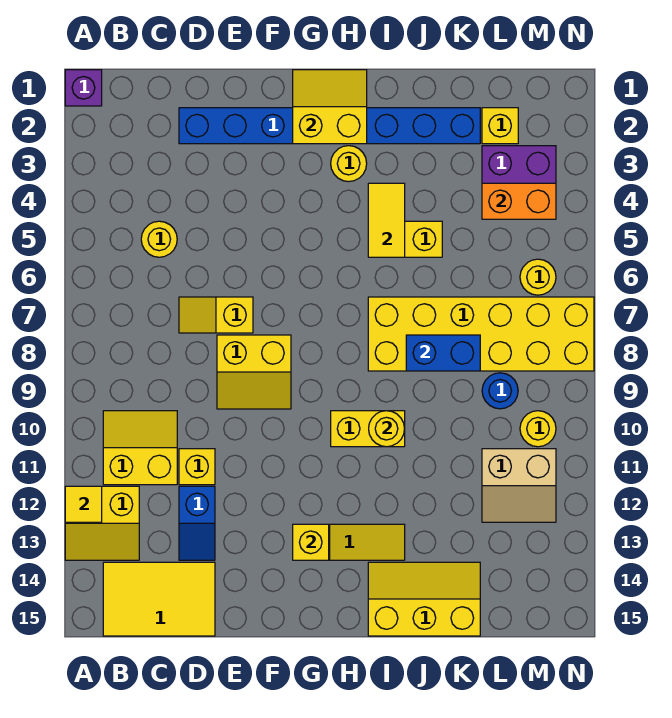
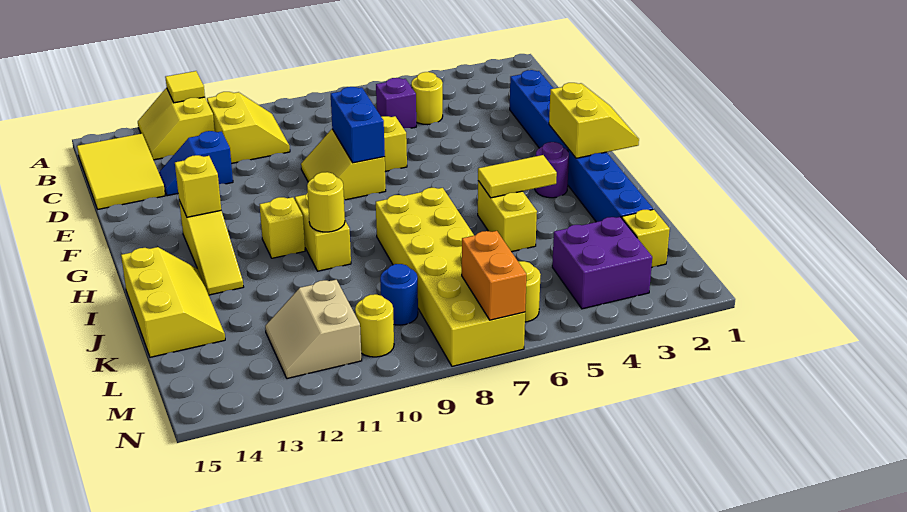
purple 1x1 brick [65,70,102,106] -> purple 1x1 brick moved to [376,78,416,128]
yellow 1x1 brick [179,449,215,485] -> yellow 1x1 brick moved to [260,197,305,258]
yellow 1x1 round brick [331,146,367,182] -> purple 1x1 round brick [535,142,569,198]
blue 1x2 brick [406,335,480,371] -> blue 1x2 brick moved to [331,87,385,163]
orange 1x2 brick [482,183,556,219] -> orange 1x2 brick moved to [462,231,526,320]

